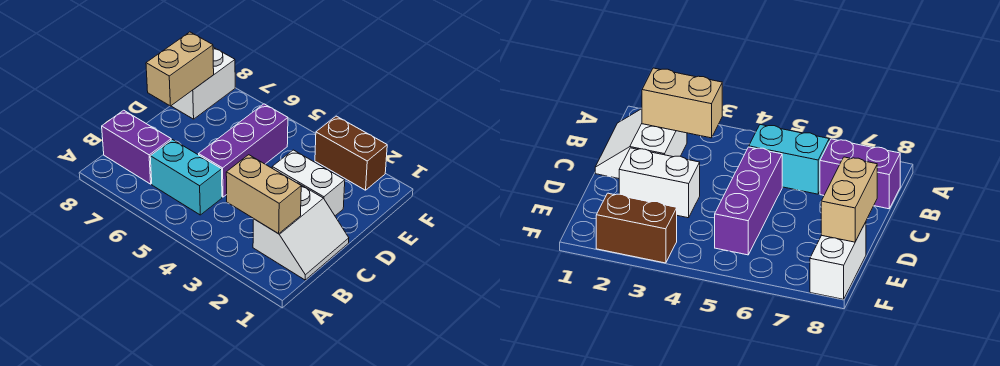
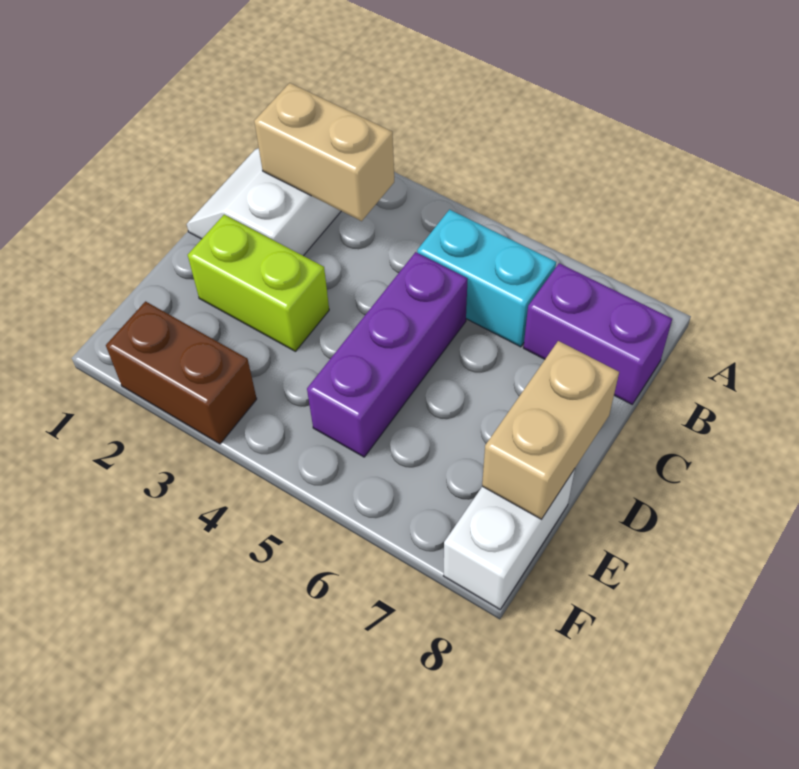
white 1x2 brick [272,150,345,216] -> lime 1x2 brick [188,215,329,351]

